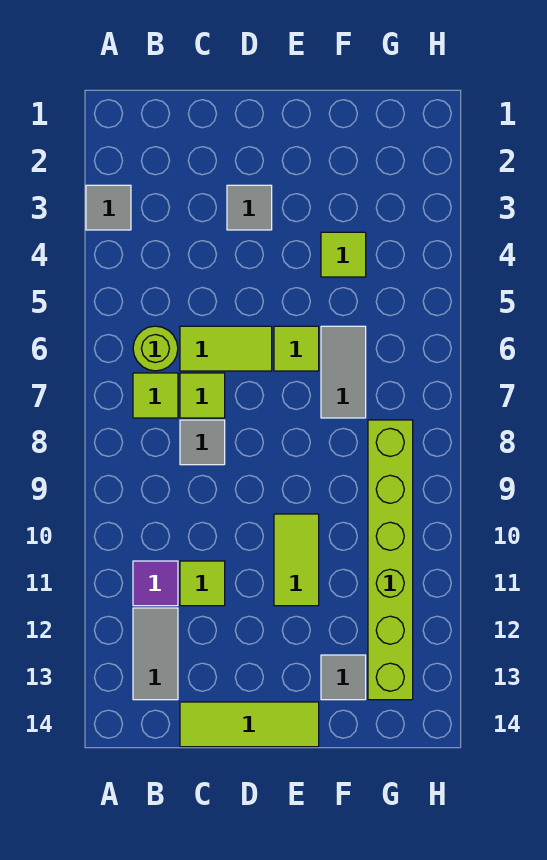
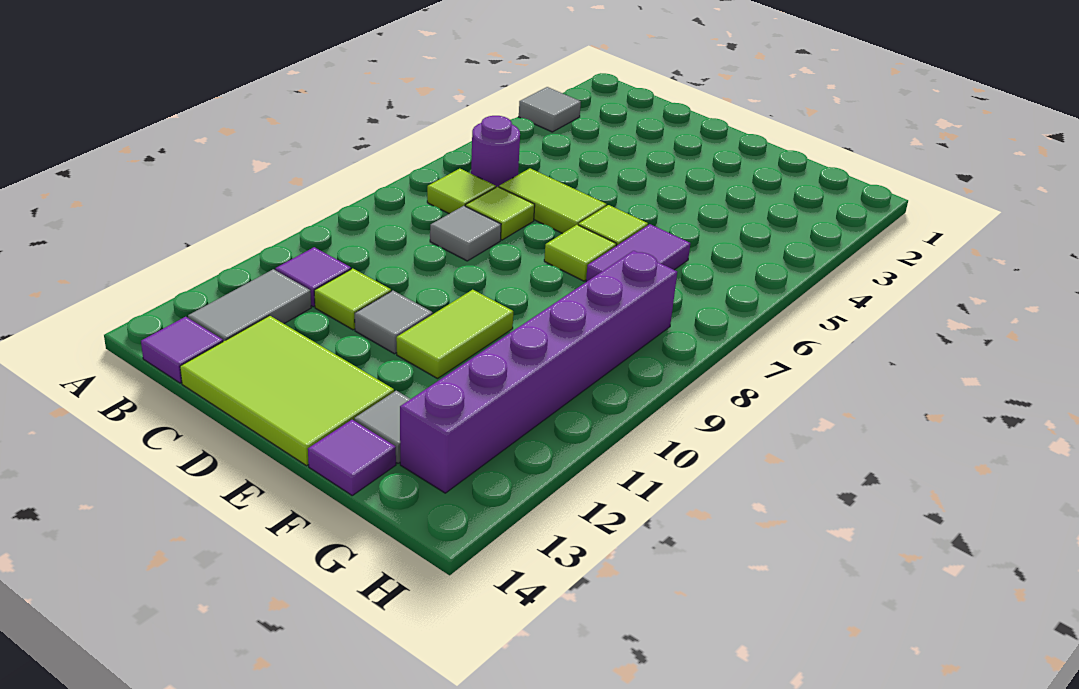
lime 1x1 round brick [133,326,178,371] -> purple 1x1 round brick [471,116,520,187]
none -> purple 1x1 tile [141,317,223,383]
lime 1x3 tile [180,702,319,747] -> lime 2x3 tile [180,316,394,466]
grey 1x1 tile [227,185,272,230] -> grey 1x1 tile moved to [355,291,433,354]
lime 1x1 tile [321,232,366,277] -> lime 1x1 tile moved to [544,225,616,281]
grey 1x2 tile [321,326,366,418] -> purple 1x2 tile [586,224,690,282]
none -> purple 1x1 tile [308,420,396,495]
lime 1x6 brick [368,420,413,700] -> purple 1x6 brick [400,251,677,493]

